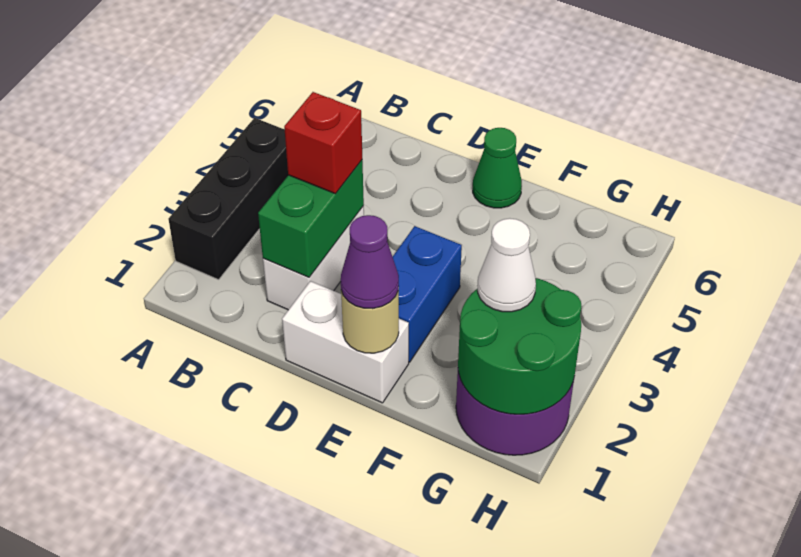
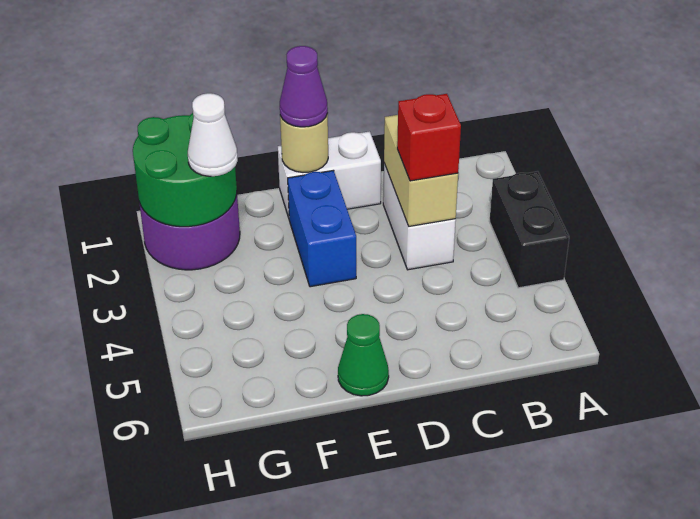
black 1x3 brick [168,118,288,280] -> black 1x2 brick [489,171,569,288]
green 1x2 brick [258,160,364,277] -> tan 1x2 brick [384,115,458,226]

